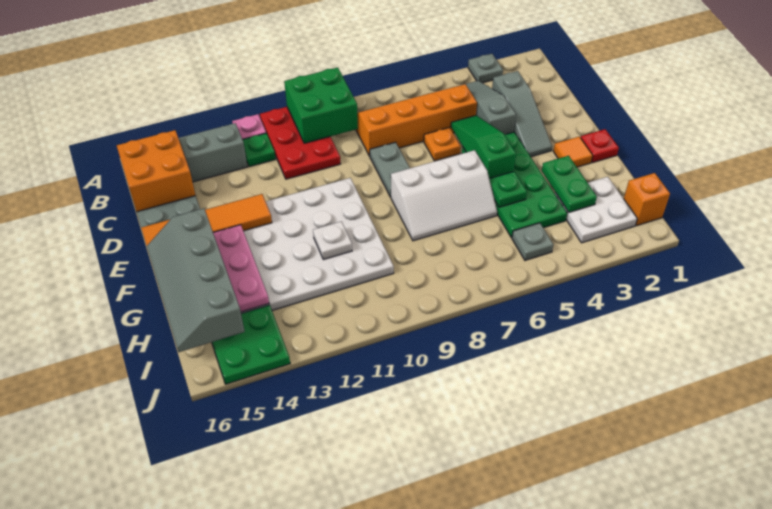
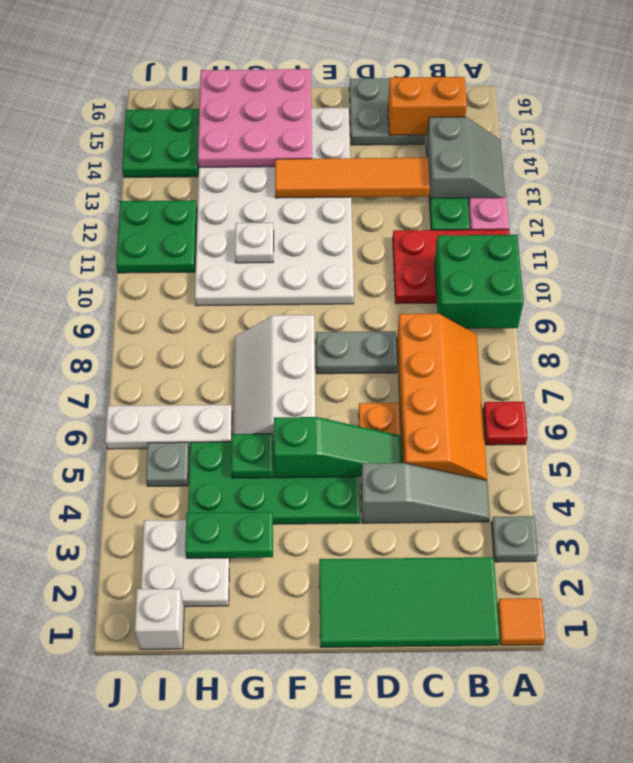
none -> green 2x4 tile [319,557,500,647]
orange 2x2 brick [117,130,195,212] -> orange 1x2 brick [388,77,467,135]
grey 1x3 slope [492,71,552,157] -> none
orange 1x4 tile [141,194,272,246] -> orange 1x4 tile turned to [275,157,430,198]
red 1x1 plate [581,129,619,163] -> red 1x1 plate moved to [483,402,528,445]
orange 1x1 tile [553,137,593,167] -> orange 1x1 tile moved to [497,598,545,645]
grey 2x4 slope [147,208,245,352] -> none
none -> white 1x3 plate [105,405,232,449]
orange 1x1 brick [624,173,670,225] -> white 1x1 brick [135,589,184,649]
none -> green 2x2 plate [116,200,197,273]

